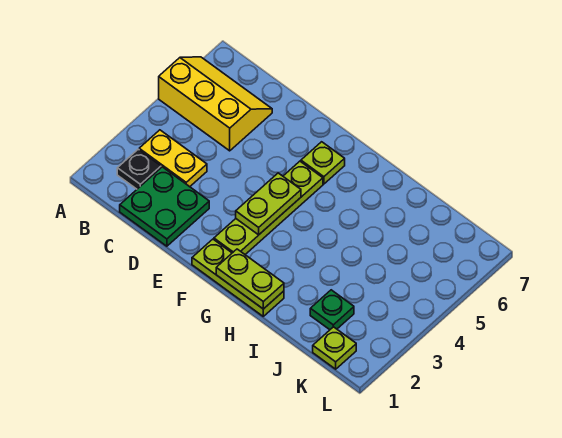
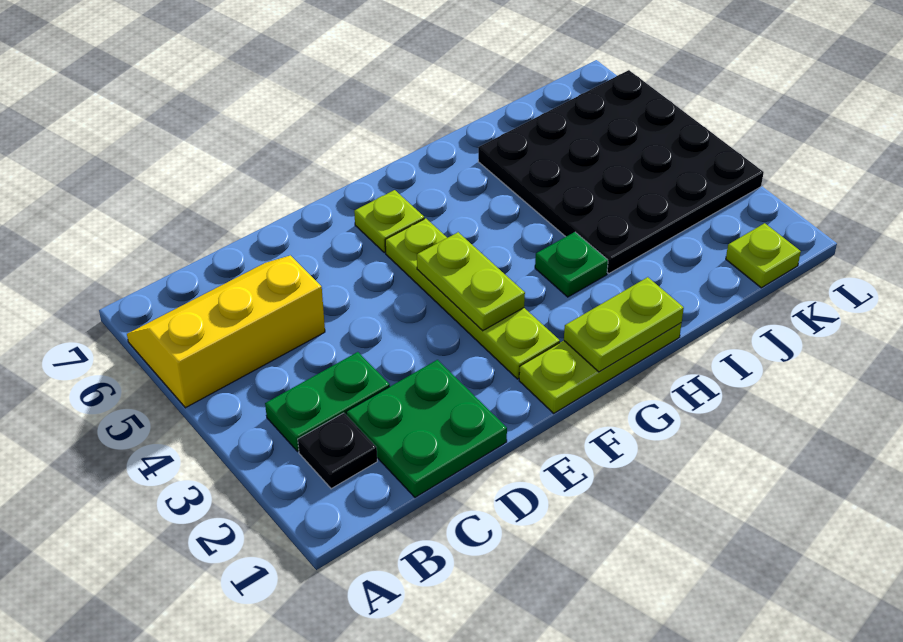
yellow 1x2 plate [139,130,207,187] -> green 1x2 plate [265,352,390,451]
none -> black 4x4 plate [478,70,764,273]
green 1x1 plate [310,290,354,330] -> green 1x1 plate moved to [535,232,608,297]

